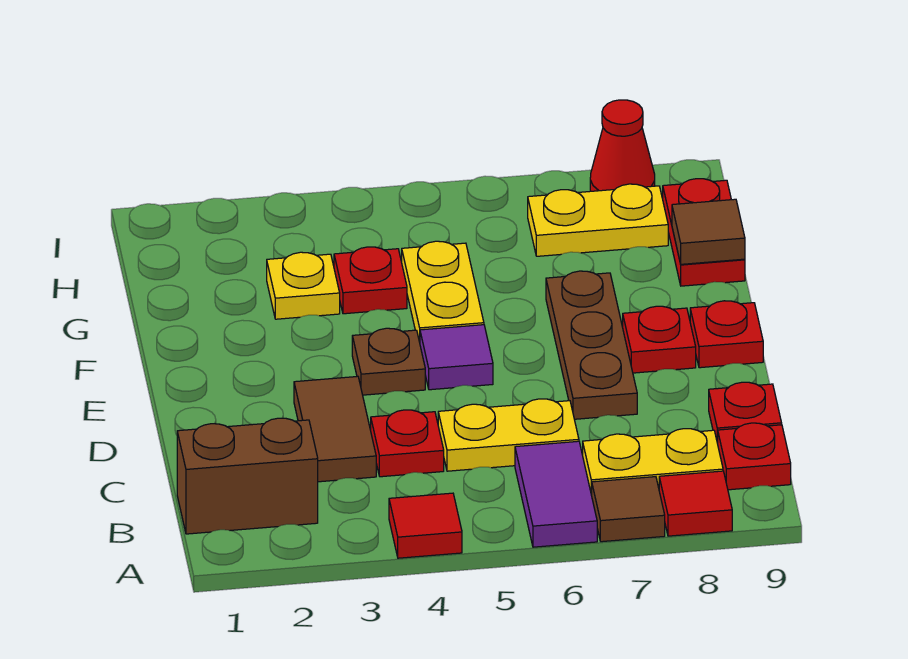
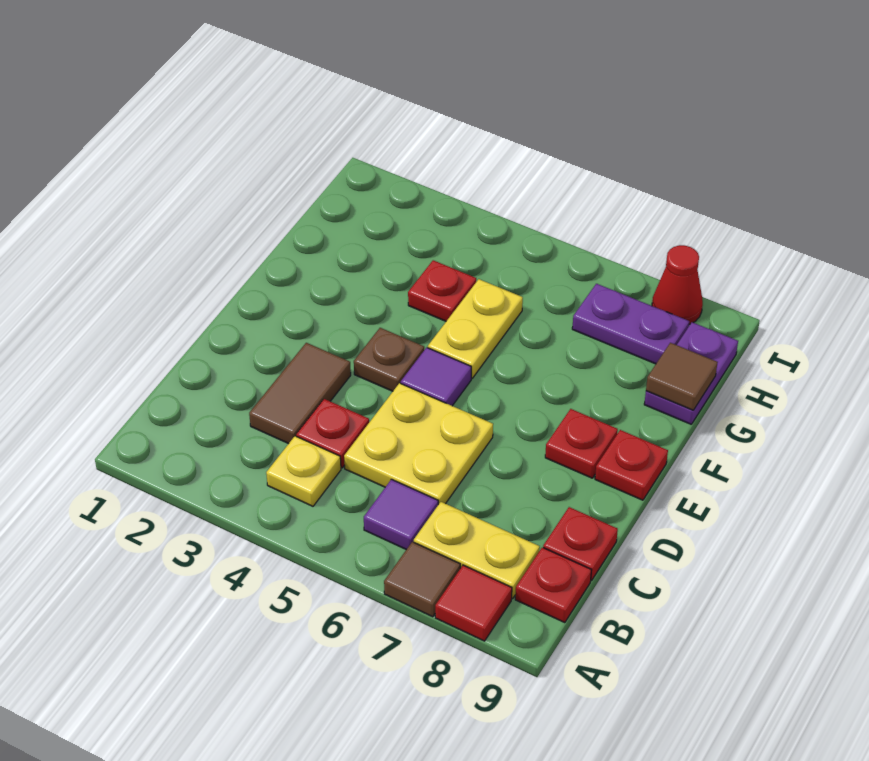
red 1x1 tile [389,493,462,558] -> none
purple 1x2 tile [515,441,597,547] -> purple 1x1 tile [364,479,438,550]
brown 1x2 brick [177,418,318,534] -> none
yellow 1x2 plate [438,399,579,471] -> yellow 2x2 plate [344,383,493,505]
brown 1x3 plate [546,271,637,419] -> none
yellow 1x1 plate [267,252,340,319] -> yellow 1x1 plate moved to [266,436,341,506]
red 1x2 plate [663,179,745,286] -> purple 1x2 plate [644,322,738,424]
yellow 1x2 plate [528,184,668,256] -> purple 1x2 plate [572,284,689,364]

